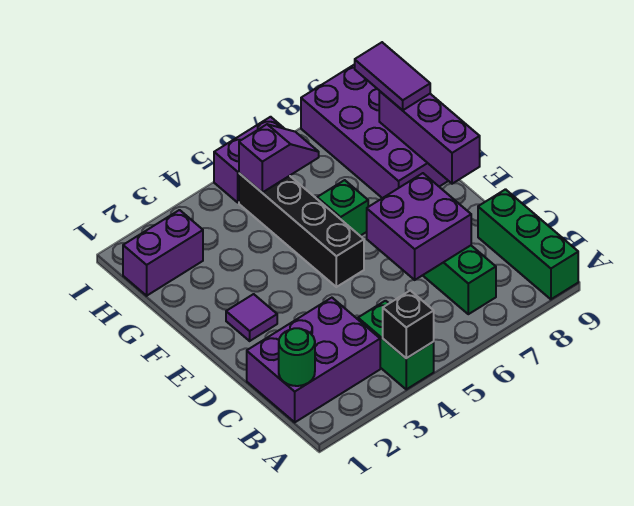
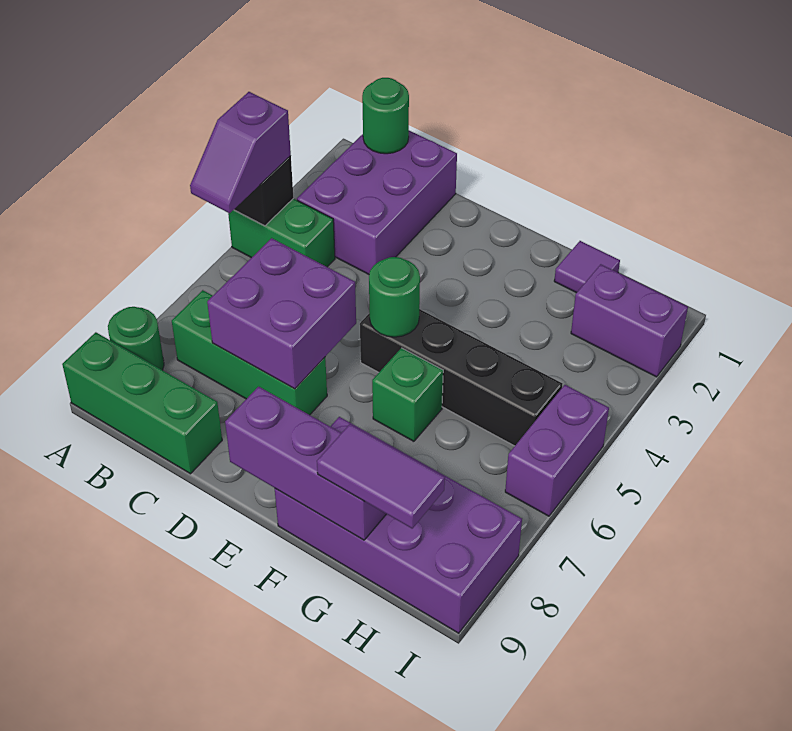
none -> green 1x1 round brick [108,307,164,370]
purple 1x1 tile [226,294,277,341] -> purple 1x1 tile moved to [554,241,620,293]
none -> green 1x1 round brick [369,257,420,337]
purple 1x2 brick [123,210,203,296] -> purple 1x2 brick turned to [571,264,688,377]
purple 1x2 slope [239,124,319,192] -> purple 1x2 slope moved to [190,92,291,213]

